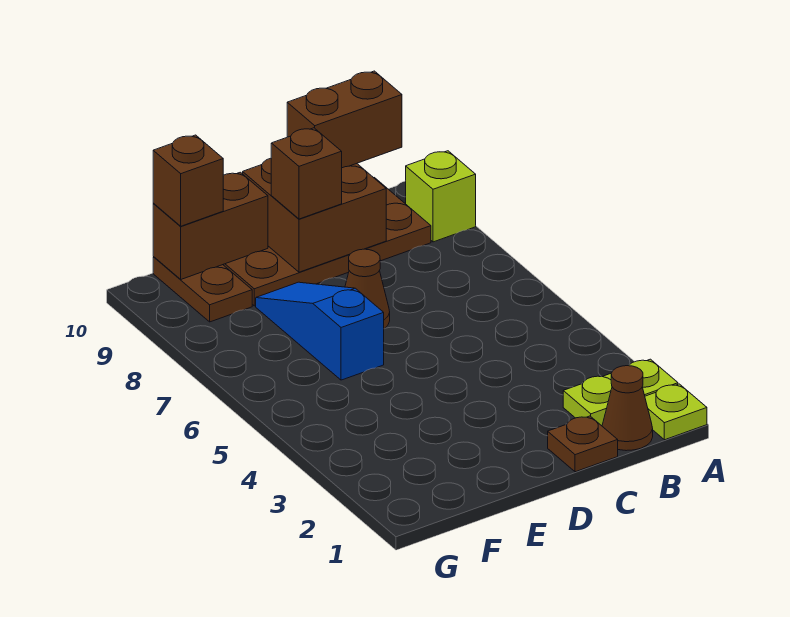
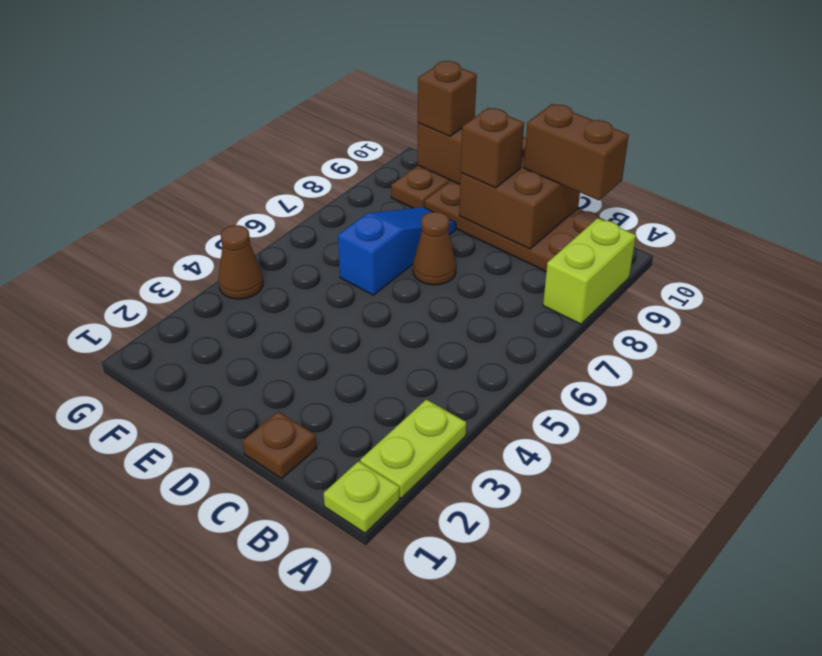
lime 1x2 plate [563,359,678,426] -> lime 1x2 plate turned to [360,400,466,498]
lime 1x1 brick [406,151,476,242] -> lime 1x2 brick [543,218,636,324]
brown 1x1 cone [602,366,653,451] -> brown 1x1 cone moved to [218,225,263,299]

